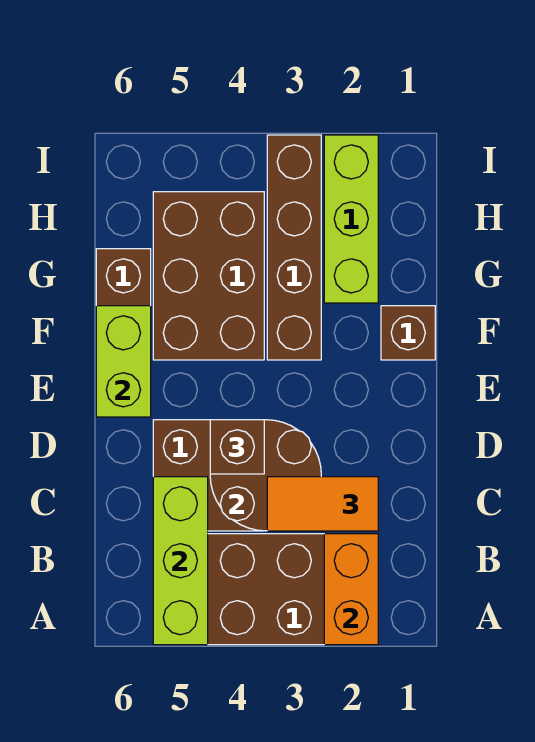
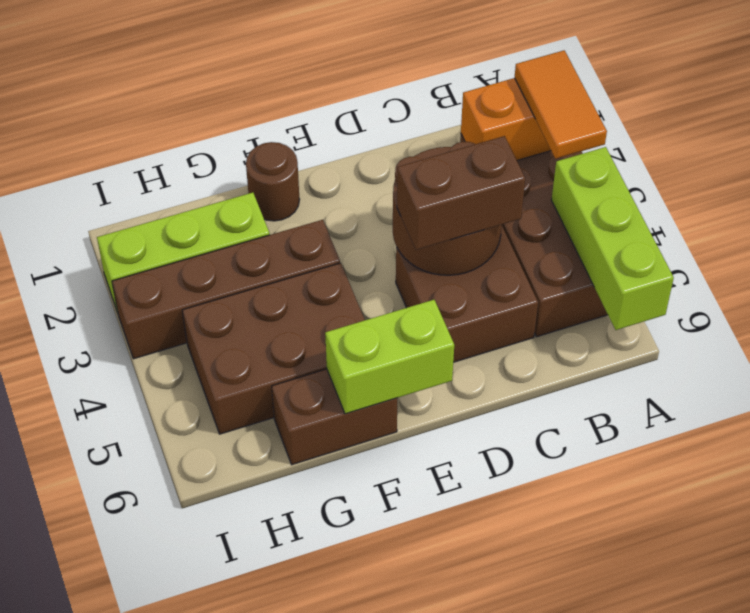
lime 1x3 brick [153,477,208,645] -> lime 1x3 brick turned to [551,147,674,330]
orange 1x2 tile [267,477,378,531] -> orange 1x2 tile moved to [515,50,607,159]
brown 1x1 brick [210,420,264,474] -> brown 1x2 brick [397,136,525,250]
brown 1x1 brick [381,306,435,360] -> brown 1x1 round brick [246,142,300,221]

